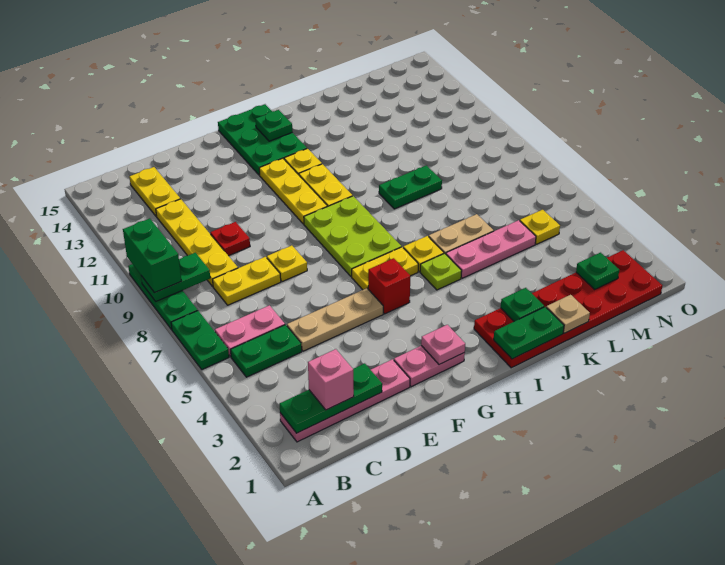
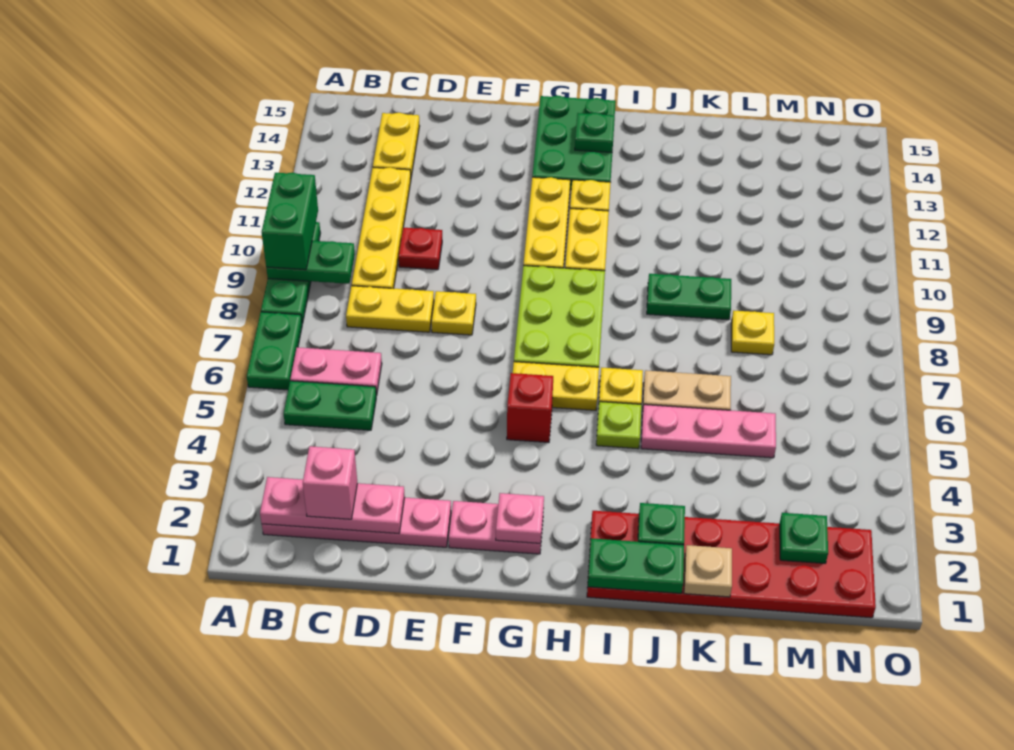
green 1x3 plate [279,363,382,433] -> pink 1x3 plate [260,477,405,533]
tan 1x3 plate [287,288,383,351] -> none
yellow 1x1 plate [520,210,560,244] -> yellow 1x1 plate moved to [731,311,774,355]

